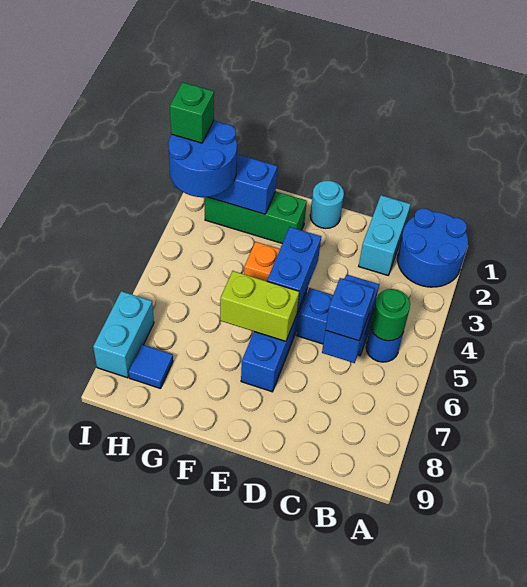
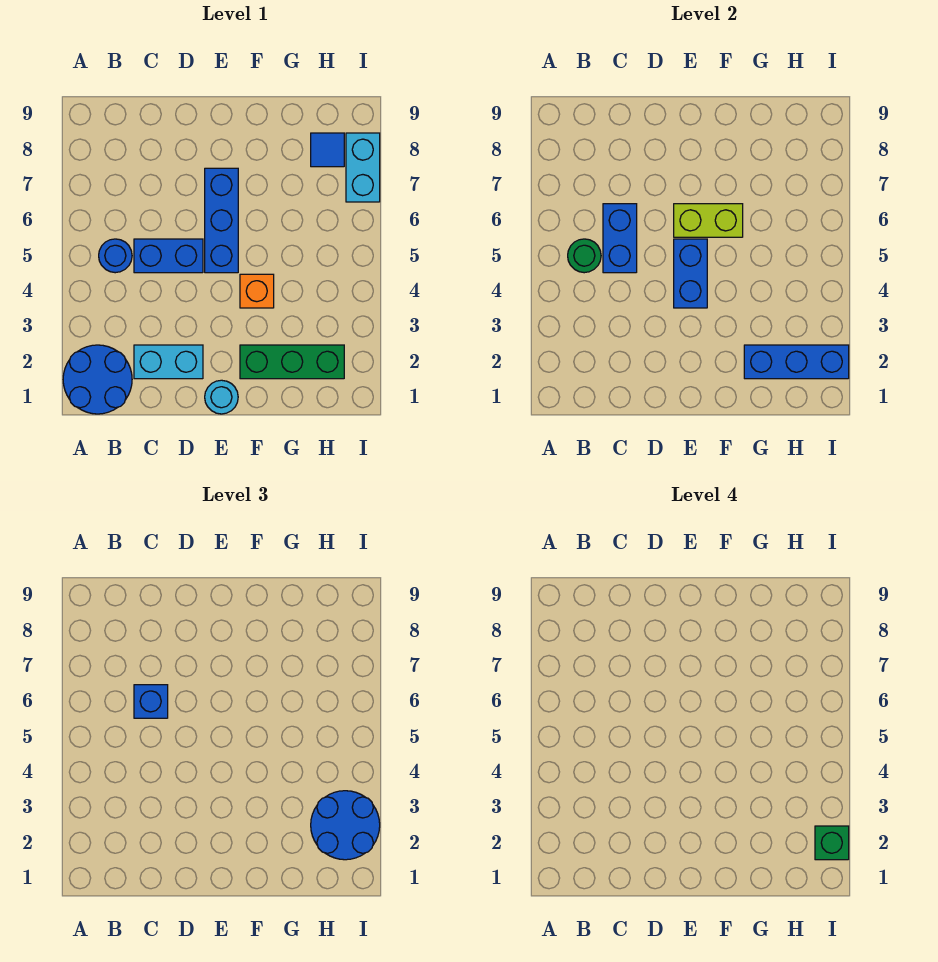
cyan 1x2 brick [359,195,411,275] -> cyan 1x2 brick turned to [134,345,203,379]

